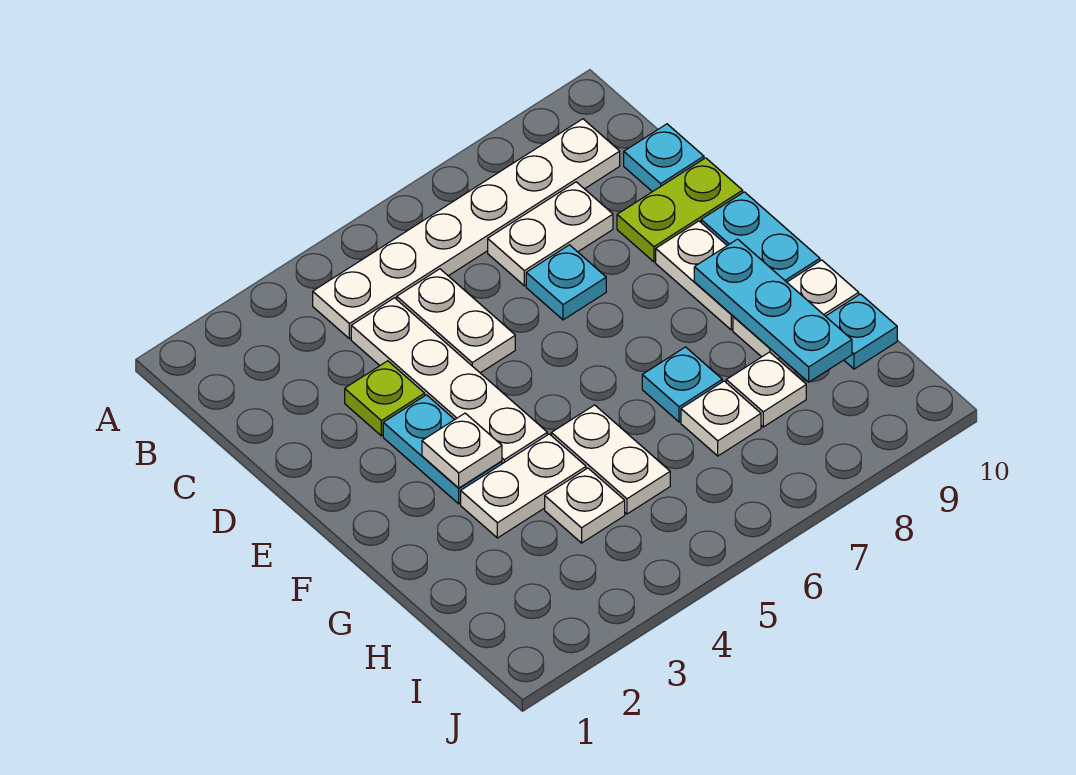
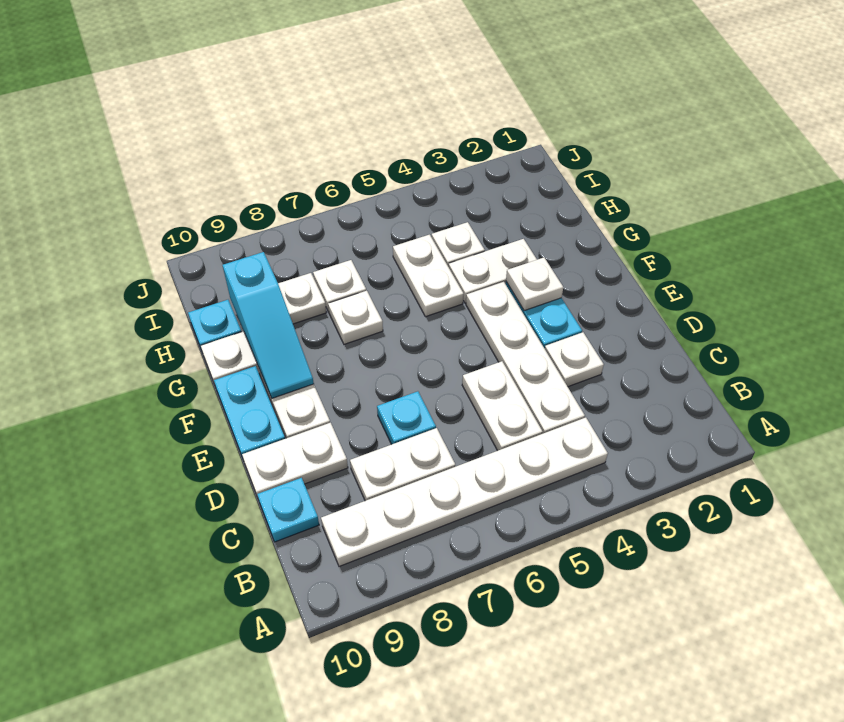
lime 1x1 plate [345,361,425,436] -> white 1x1 plate [545,332,604,387]
lime 1x2 plate [617,158,743,262] -> white 1x2 plate [242,423,348,498]
cyan 1x3 plate [694,239,852,382] -> cyan 1x3 slope [222,252,314,398]
cyan 1x1 plate [642,347,722,422] -> white 1x1 plate [328,291,383,344]

